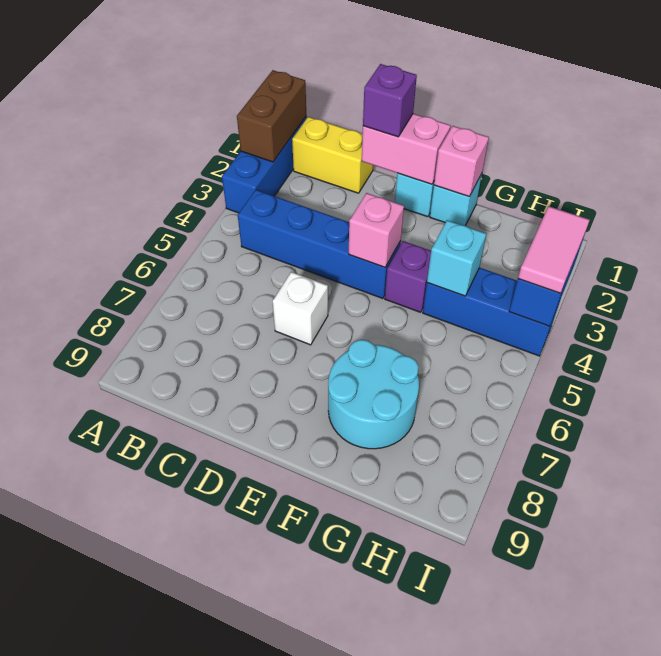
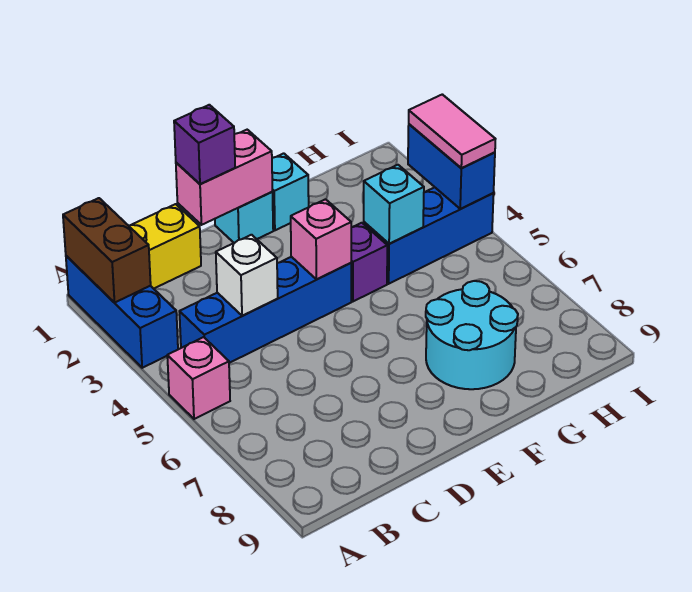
white 1x1 brick [273,272,328,345] -> white 1x1 brick moved to [216,235,278,316]
pink 1x1 brick [434,126,489,197] -> pink 1x1 brick moved to [167,337,230,419]

